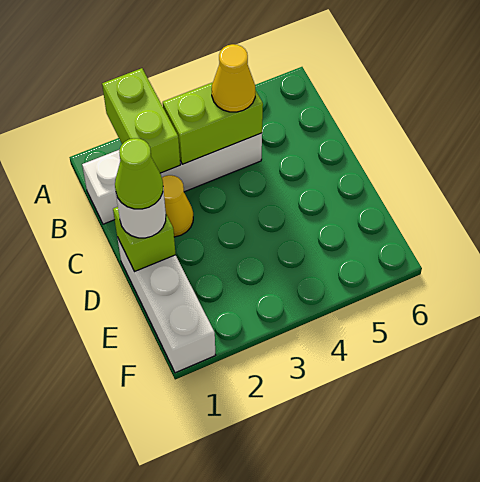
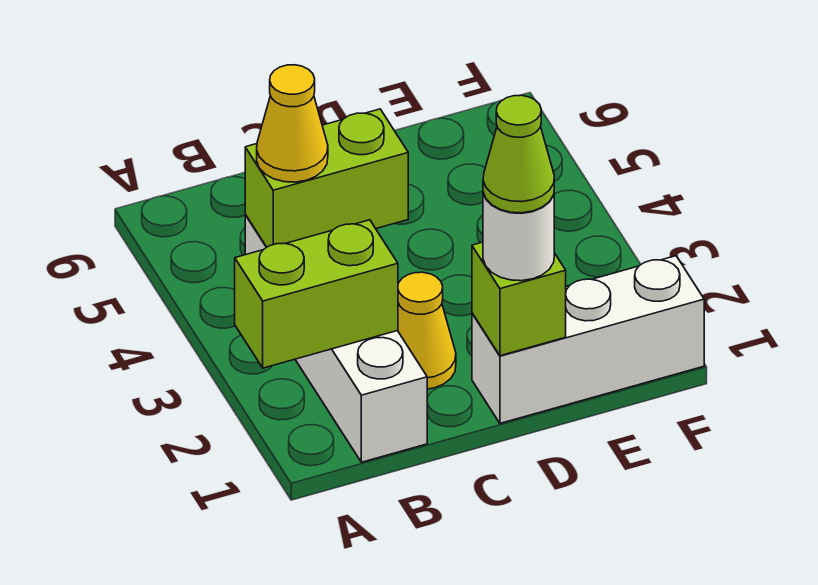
lime 1x2 brick [163,82,263,164] -> lime 1x2 brick turned to [245,109,408,247]

